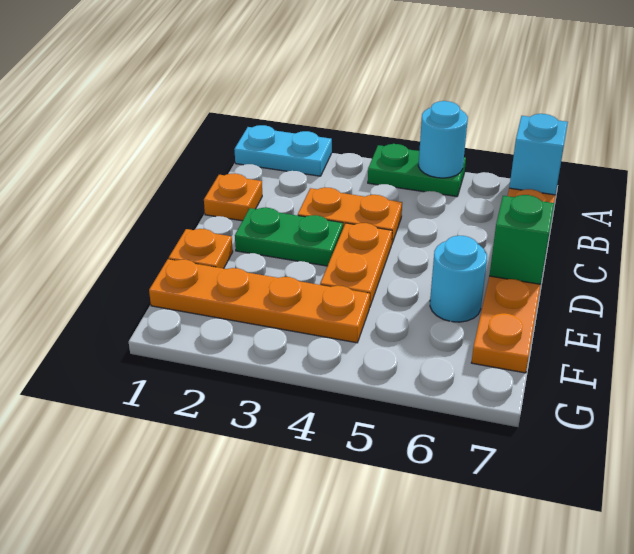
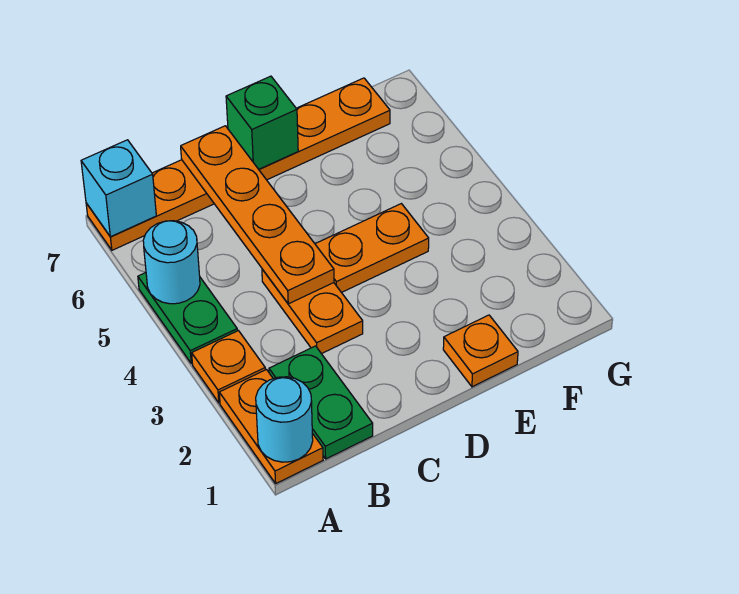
cyan 1x2 plate [234,125,332,176] -> orange 1x2 plate [219,370,323,483]
orange 1x1 plate [204,174,262,221] -> orange 1x1 plate moved to [192,331,265,403]
green 1x2 plate [235,208,343,266] -> green 1x2 plate moved to [269,346,373,459]
cyan 1x1 round brick [430,236,487,322] -> cyan 1x1 round brick moved to [256,377,313,462]
orange 1x4 plate [149,259,370,343] -> orange 1x4 plate moved to [181,126,334,304]

